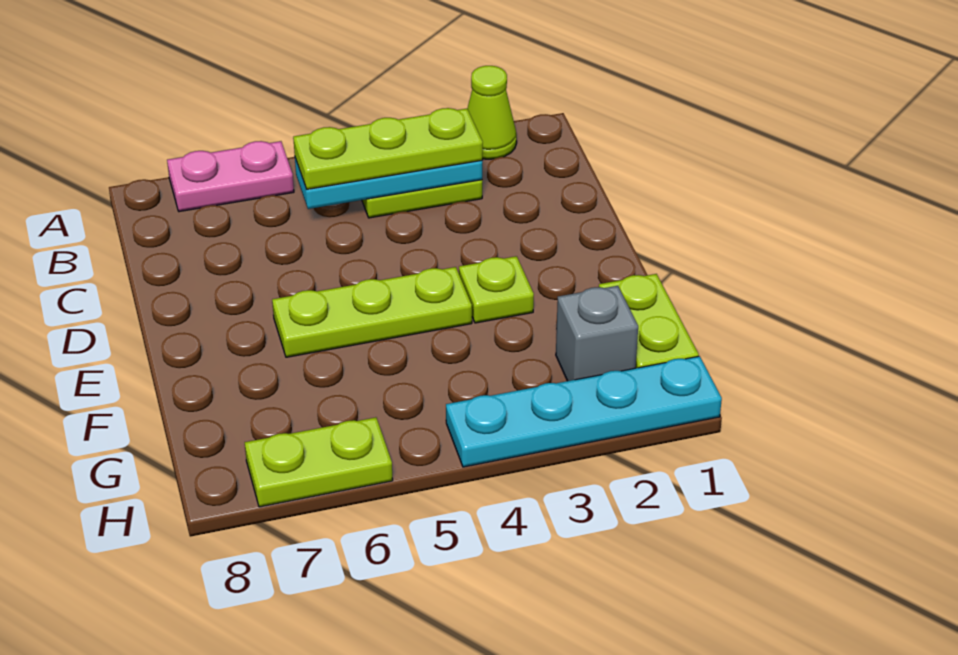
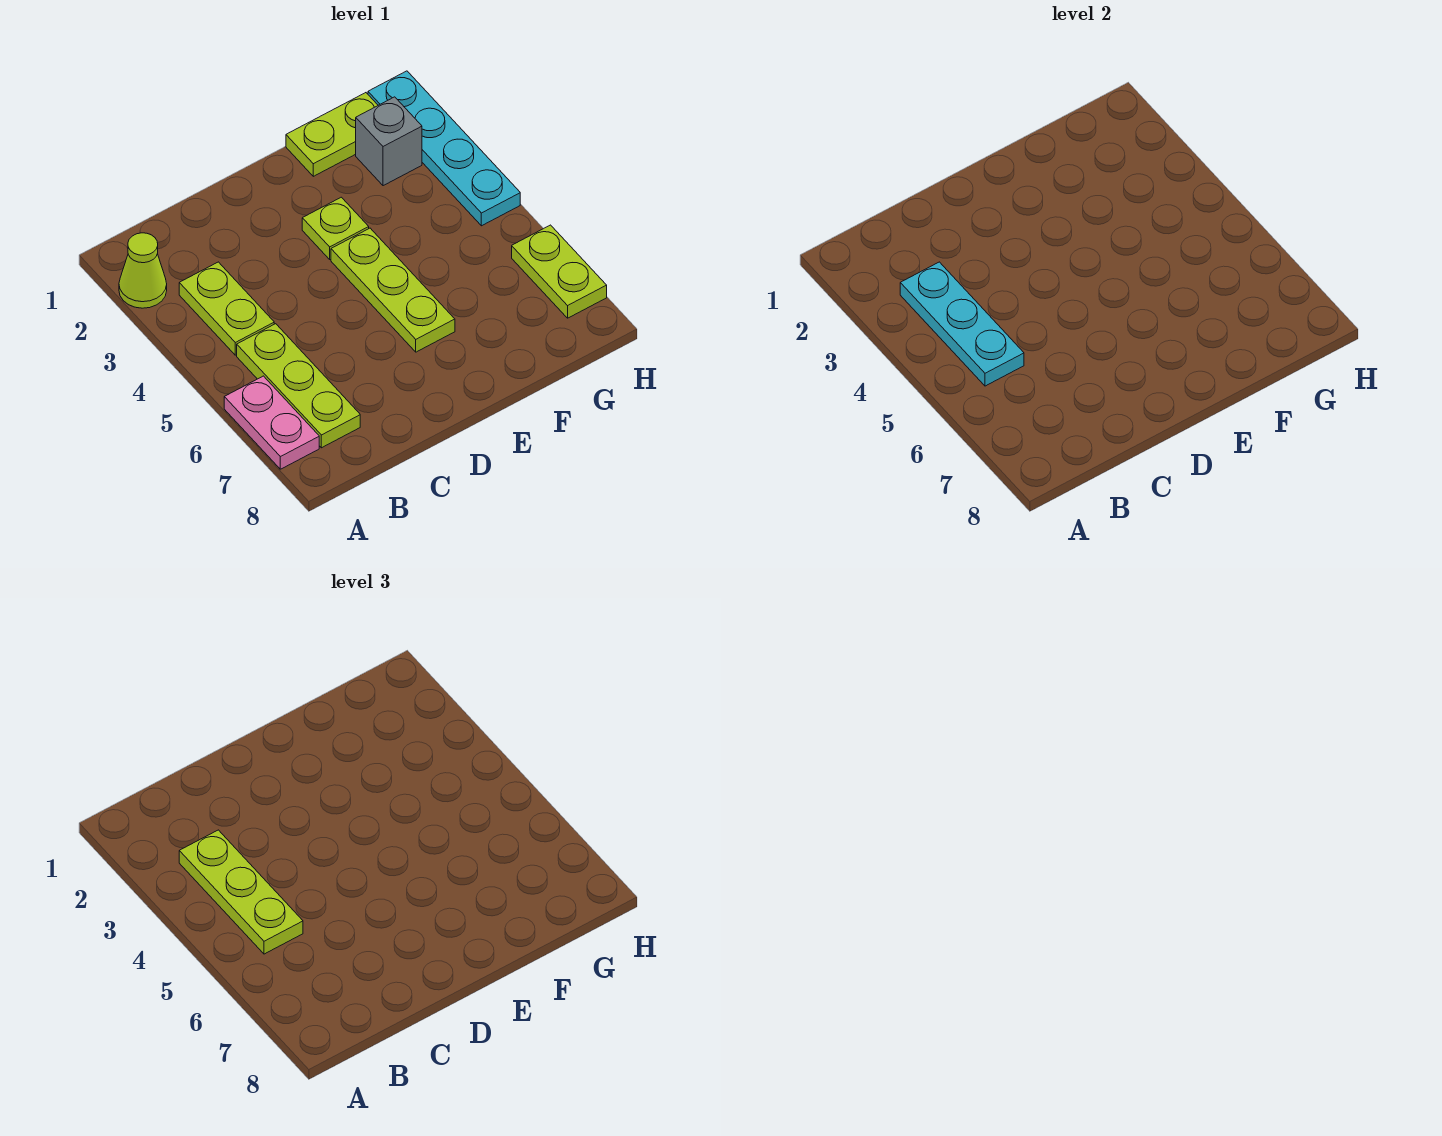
none -> lime 1x3 plate [237,324,360,448]

